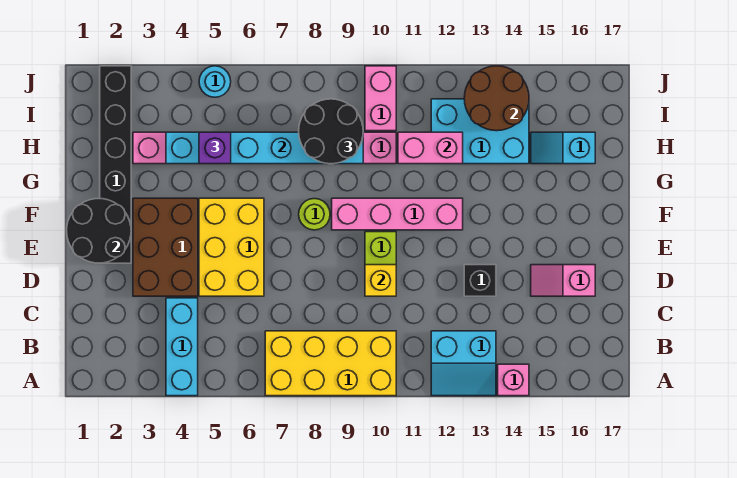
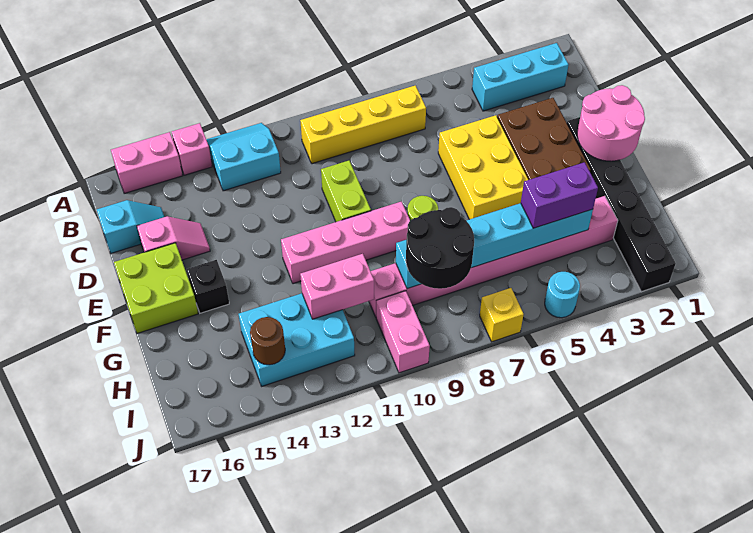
cyan 1x3 brick [166,298,198,396] -> cyan 1x3 brick turned to [472,43,568,111]
yellow 2x4 brick [265,331,396,396] -> yellow 1x4 brick [300,85,426,164]
none -> pink 1x2 brick [111,132,183,194]
yellow 1x1 brick [365,265,396,296] -> yellow 1x1 brick moved to [480,288,524,342]
black 1x1 brick [464,265,496,296] -> black 1x1 brick moved to [187,260,229,313]
black 2x2 round brick [67,199,131,263] -> pink 2x2 round brick [577,85,645,161]
none -> lime 2x2 brick [114,243,198,333]
purple 1x1 brick [199,132,231,164] -> purple 1x2 brick [521,162,598,228]
cyan 1x2 slope [531,132,595,164] -> cyan 1x2 slope moved to [97,200,164,253]
brown 2x2 round brick [464,66,529,131] -> brown 1x1 round brick [250,317,285,365]

